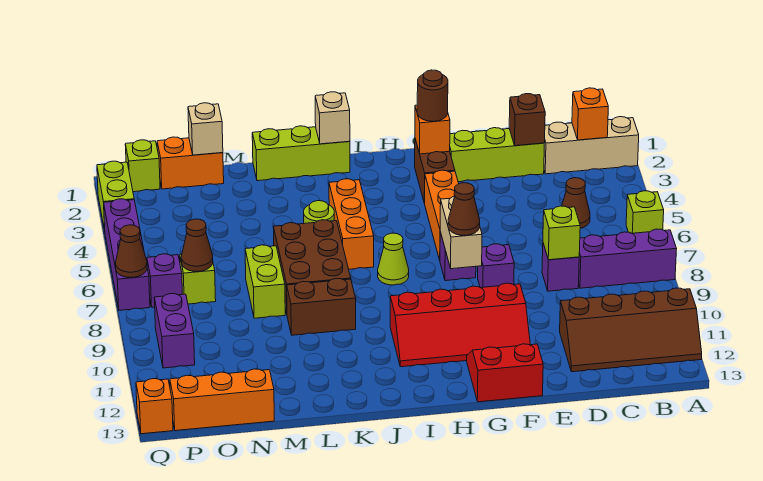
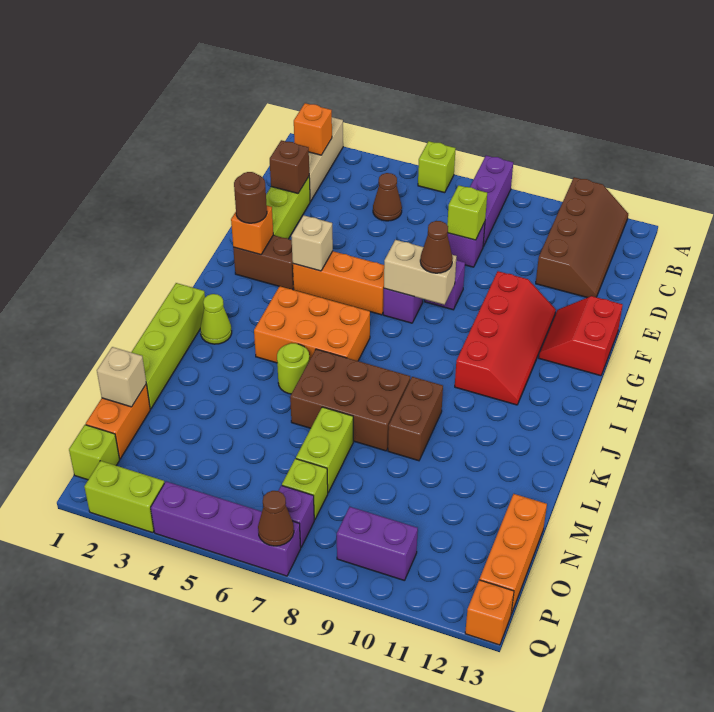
lime 1x1 cone [378,233,409,285] -> lime 1x1 cone moved to [200,294,232,344]
lime 1x3 brick [252,126,350,181] -> lime 1x4 brick [131,283,205,409]
tan 1x1 brick [315,92,350,144] -> tan 1x1 brick moved to [291,215,333,271]
orange 1x3 brick [329,179,374,269] -> orange 2x3 brick [254,286,370,363]
lime 1x2 brick [245,245,285,318] -> lime 1x2 brick turned to [296,407,353,492]
brown 1x1 cone [181,219,213,271] -> none

